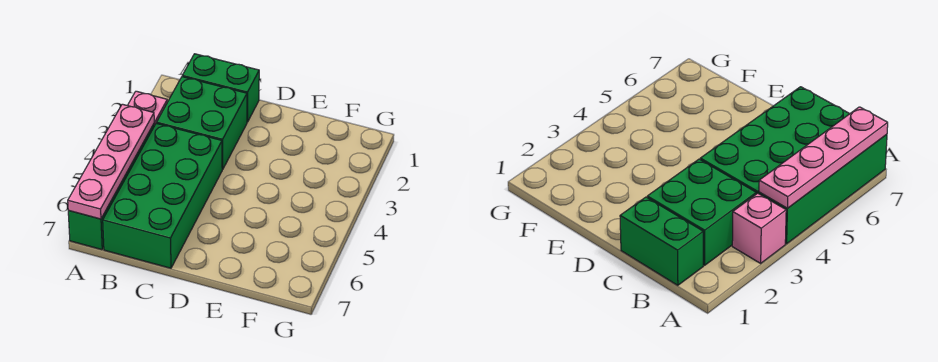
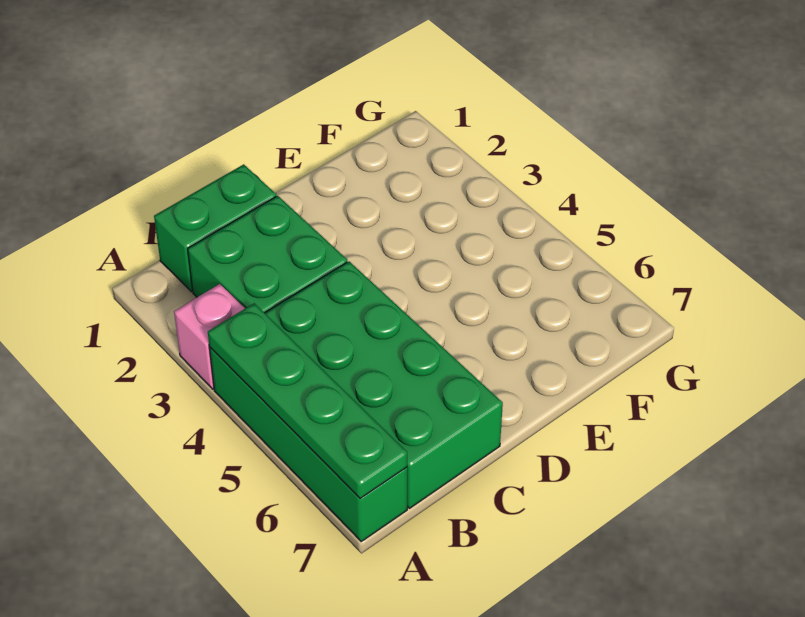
pink 1x4 plate [68,104,154,219] -> green 1x4 plate [208,303,407,498]

